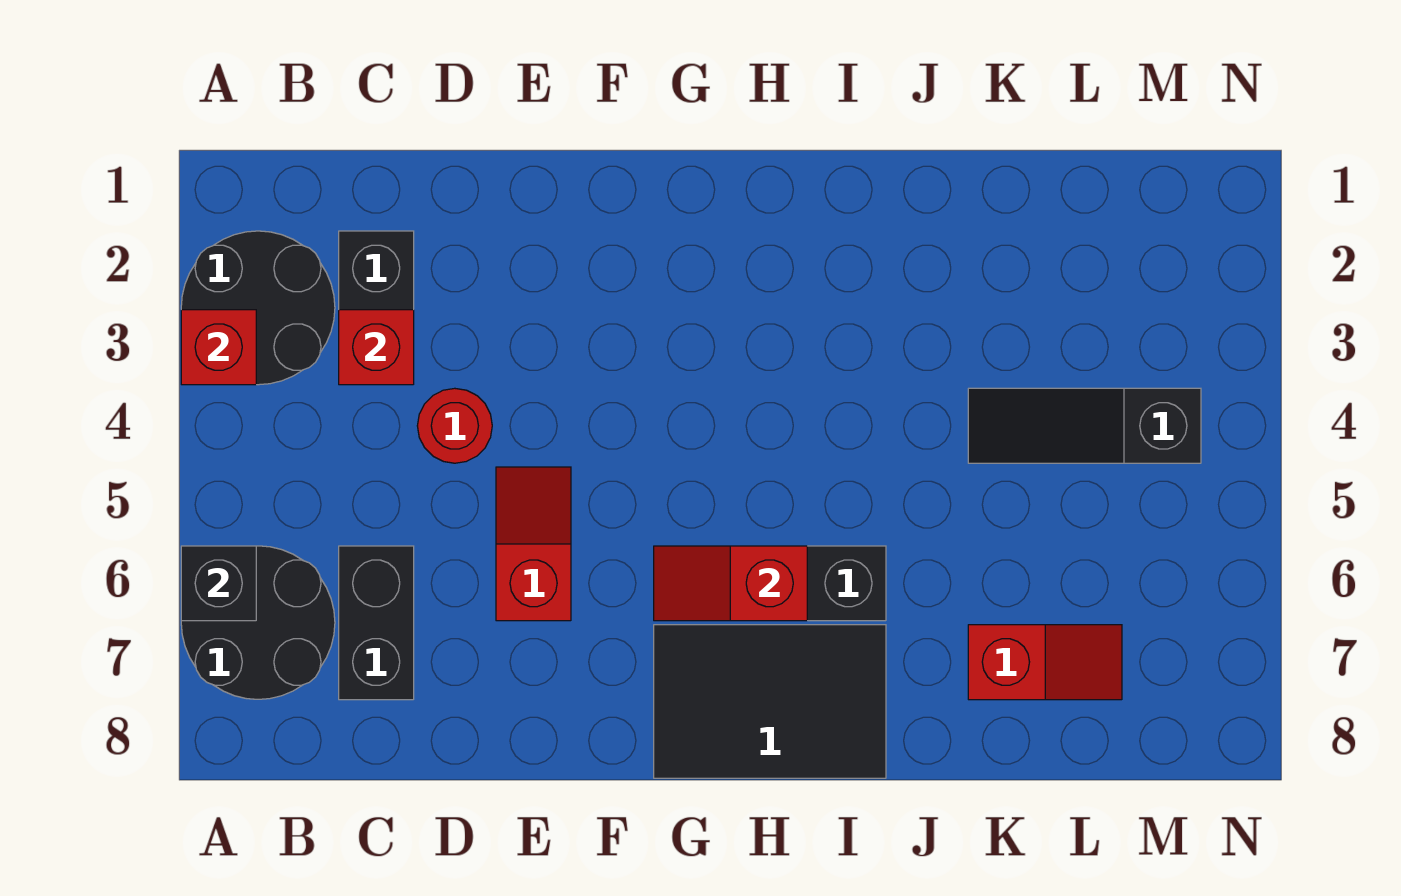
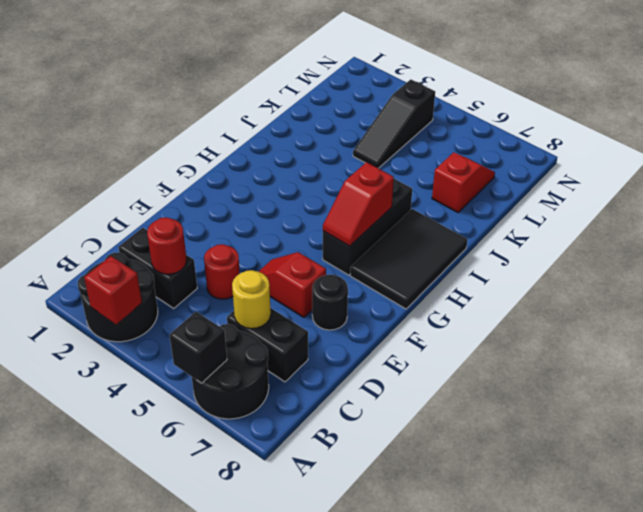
red 1x1 brick [339,310,414,385] -> red 1x1 round brick [147,218,187,274]
none -> yellow 1x1 round brick [232,270,271,329]
none -> black 1x1 round brick [312,274,348,330]

